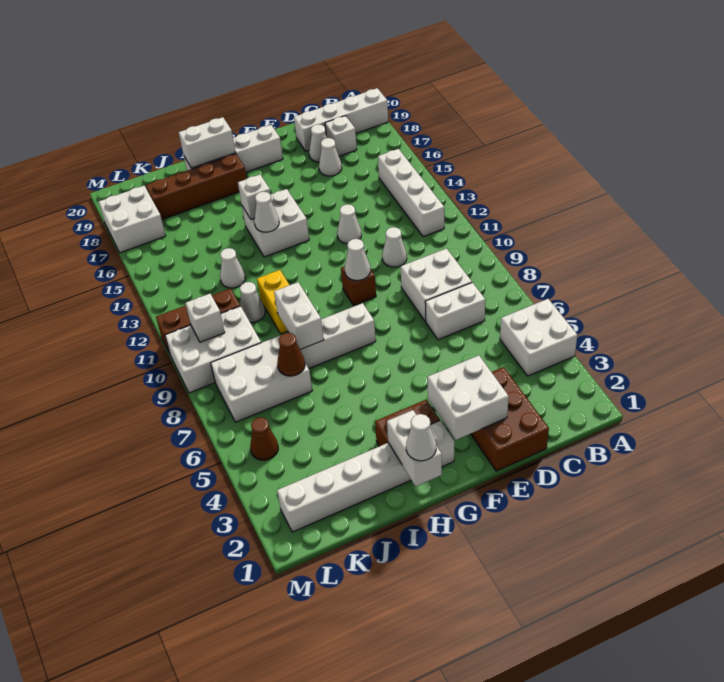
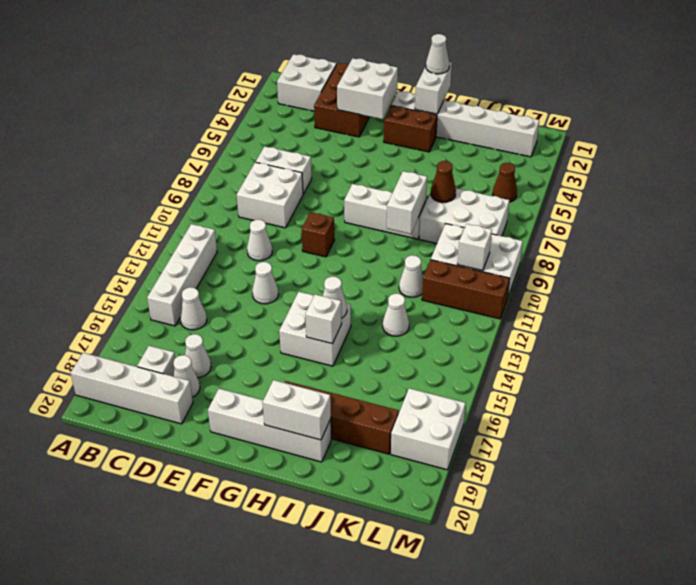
white 2x2 brick [500,299,577,376] -> white 2x2 brick moved to [277,54,337,111]
white 1x1 cone [345,239,370,280] -> white 1x1 cone moved to [180,287,207,330]
yellow 1x2 brick [257,270,289,334] -> none

